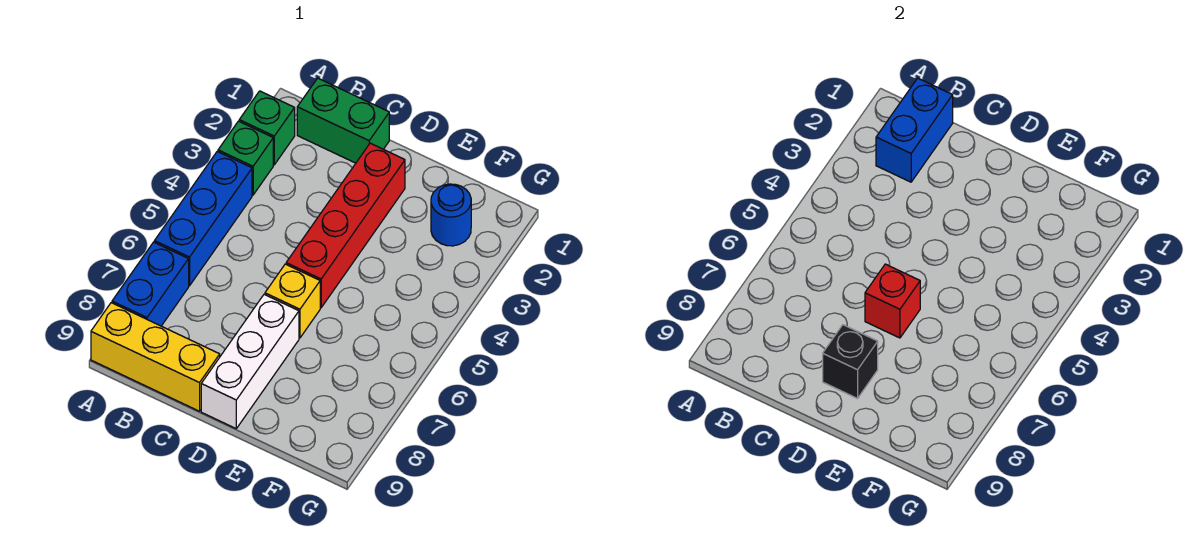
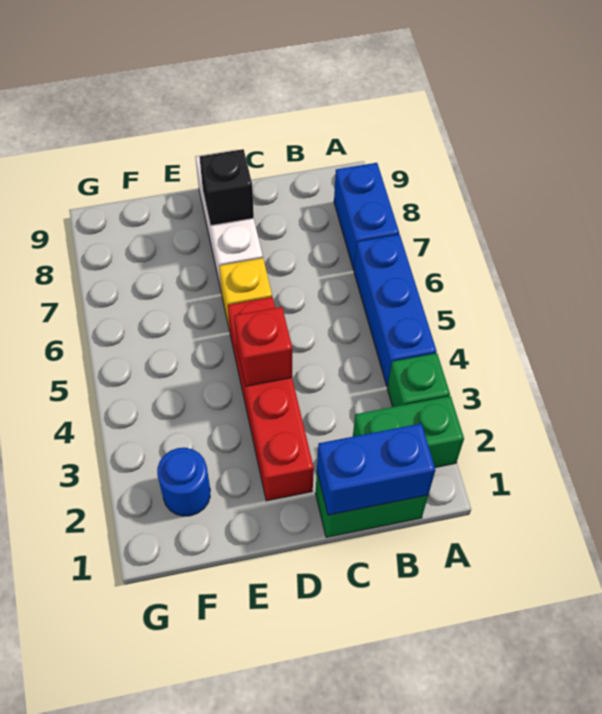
green 1x1 brick [239,91,295,165] -> green 1x2 brick [353,396,464,467]
yellow 1x3 brick [91,303,220,411] -> none
blue 1x2 brick [876,78,953,182] -> blue 1x2 brick turned to [317,423,435,515]
red 1x1 brick [865,264,920,338] -> red 1x1 brick moved to [234,307,292,386]

